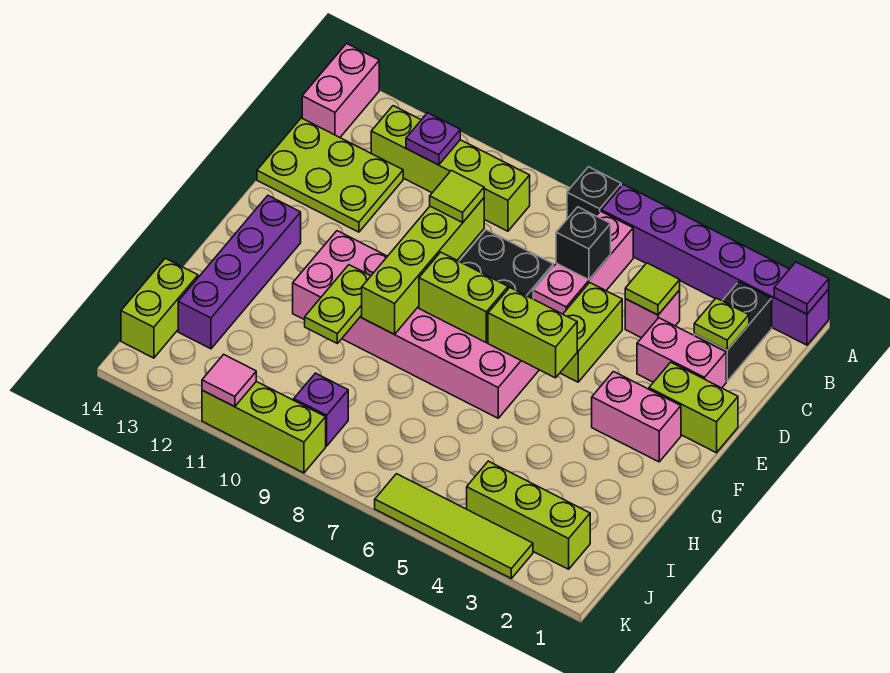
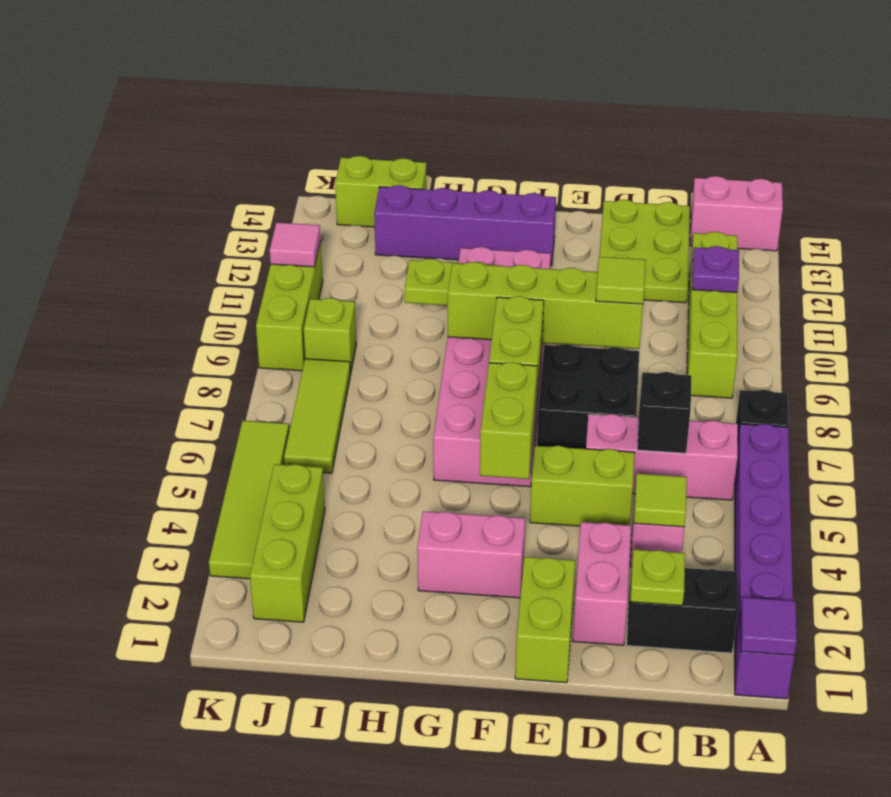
pink 1x2 brick [592,372,681,462] -> pink 1x2 brick turned to [417,511,525,598]
none -> lime 1x3 tile [284,359,351,473]
purple 1x1 brick [294,373,348,446] -> lime 1x1 brick [304,298,356,374]

